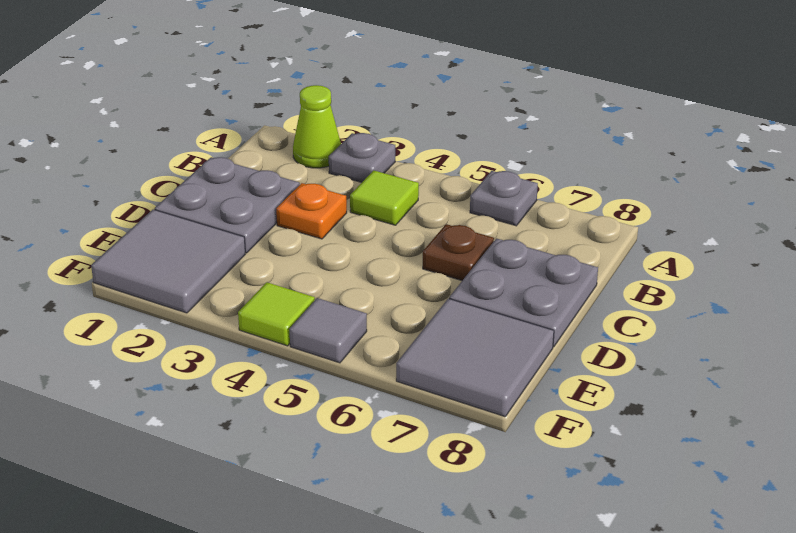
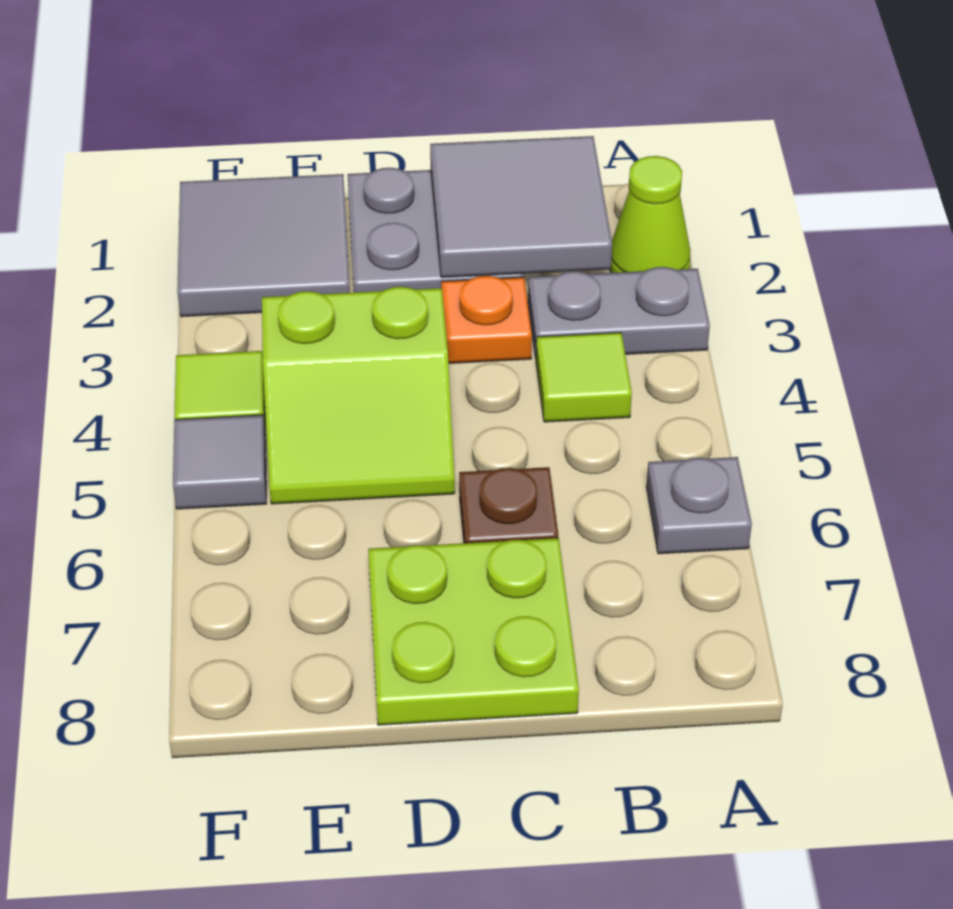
grey 1x1 plate [329,133,395,182] -> grey 1x2 plate [528,267,710,358]
grey 2x2 plate [449,238,598,347] -> lime 2x2 plate [368,538,579,725]
none -> lime 2x2 slope [262,287,455,504]
grey 2x2 tile [396,298,554,417] -> grey 2x2 tile moved to [430,136,612,278]

